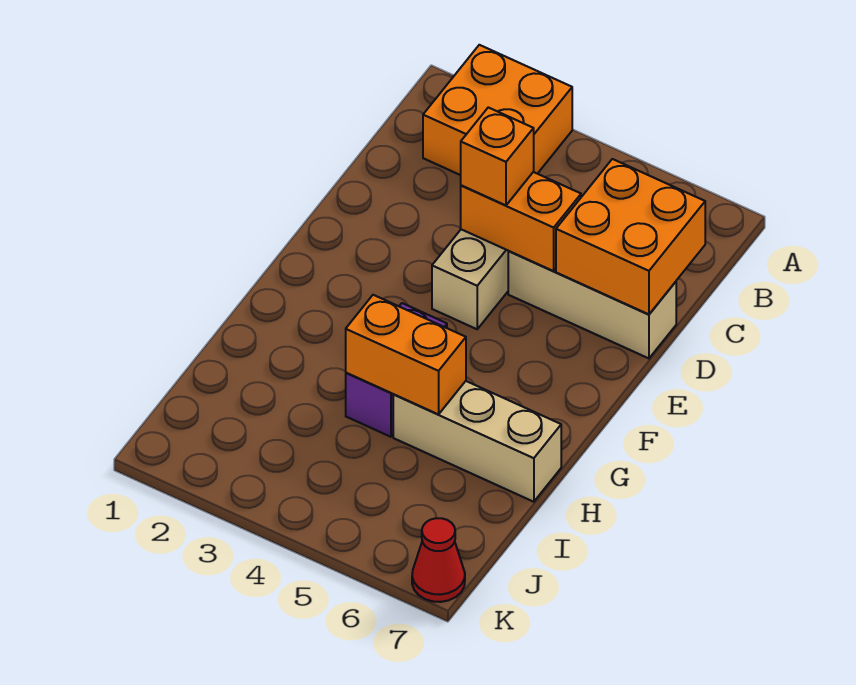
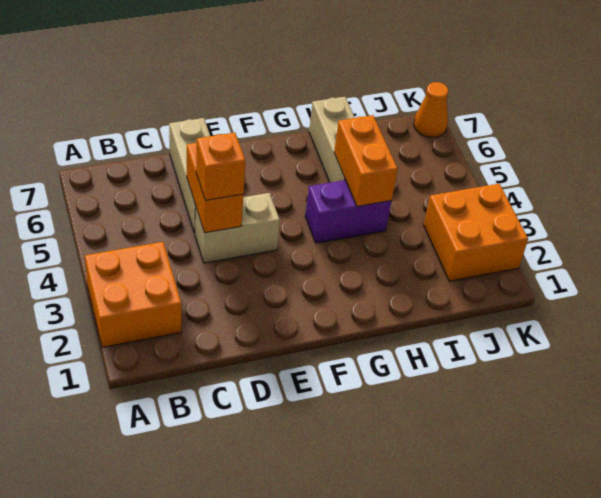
orange 2x2 brick [556,159,705,315] -> orange 2x2 brick moved to [424,184,528,281]
red 1x1 cone [412,518,465,602] -> orange 1x1 cone [414,82,448,137]

